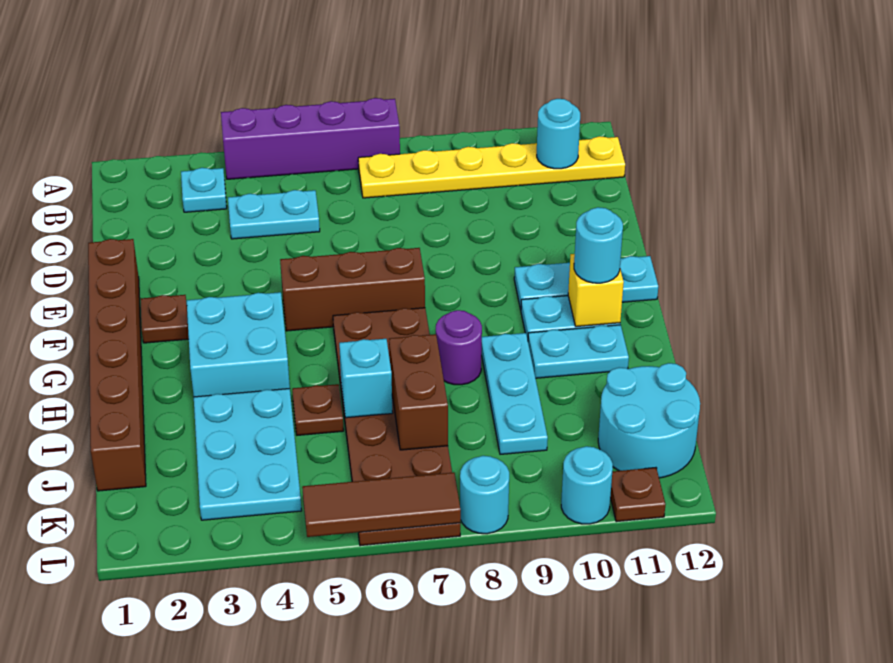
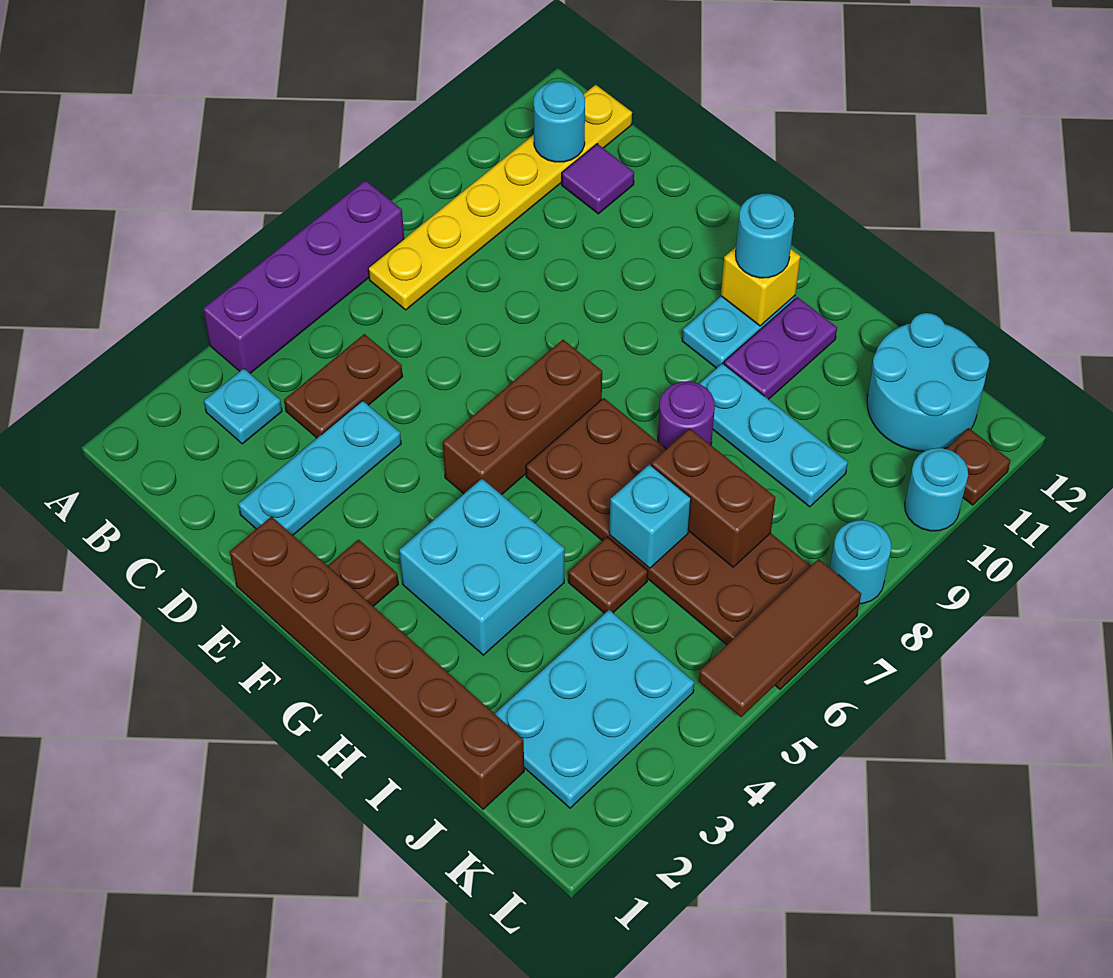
cyan 1x2 plate [228,190,320,239] -> brown 1x2 plate [284,334,403,438]
none -> purple 1x1 tile [562,144,634,214]
cyan 1x3 plate [514,256,658,310] -> cyan 1x3 plate moved to [238,401,401,535]
cyan 1x2 plate [528,325,629,378] -> purple 1x2 plate [724,297,837,399]
cyan 2x3 plate [194,389,302,520] -> cyan 2x3 plate turned to [495,610,694,808]

